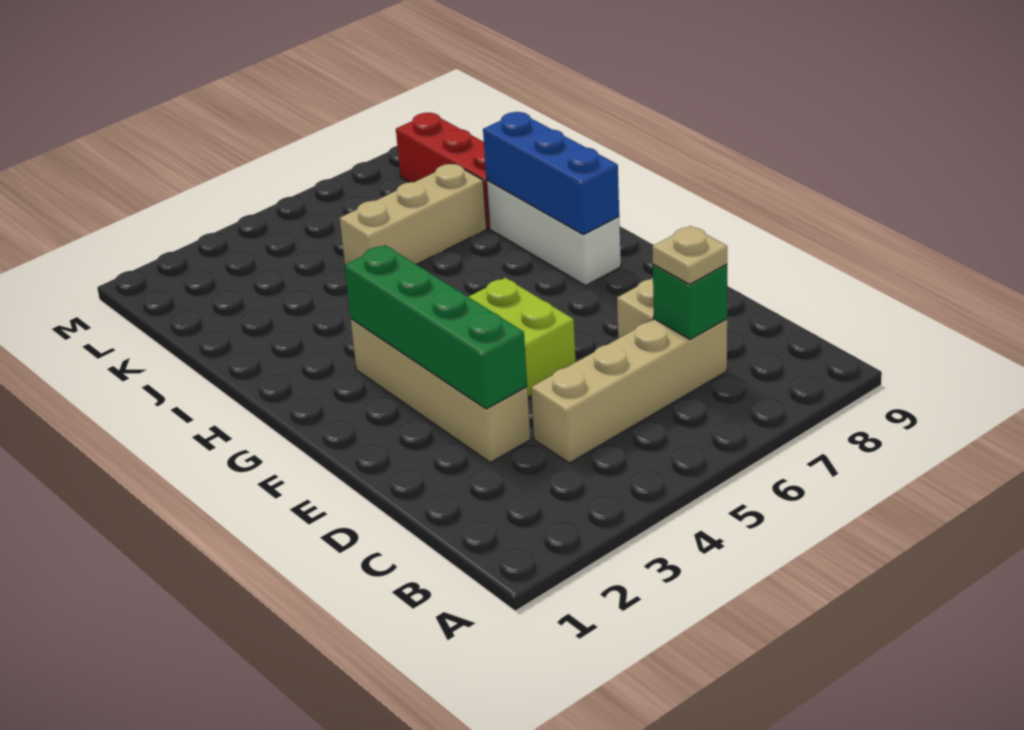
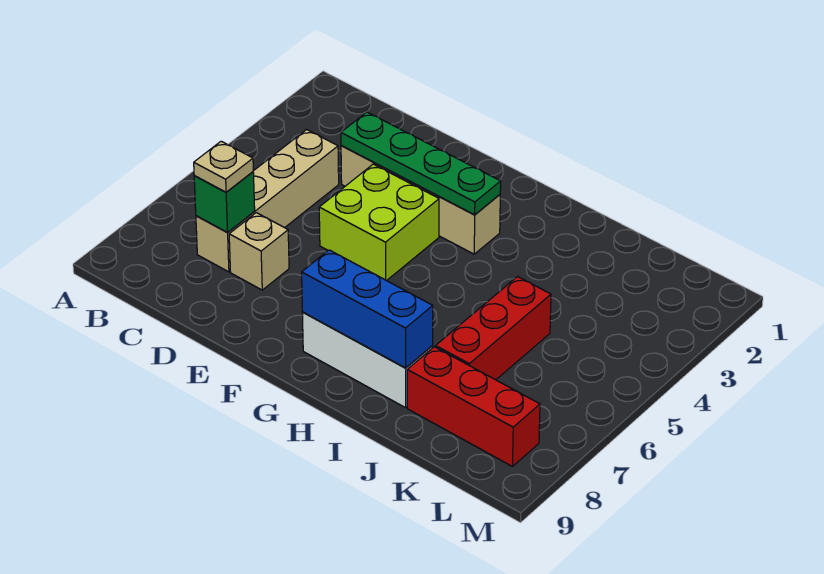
green 1x4 brick [344,245,527,409] -> green 1x4 plate [341,112,501,215]
tan 1x3 brick [340,164,487,265] -> red 1x3 brick [436,277,551,380]

